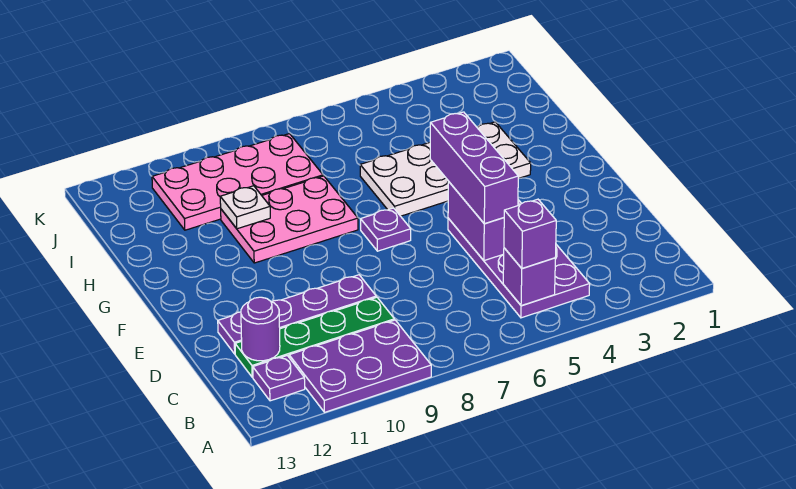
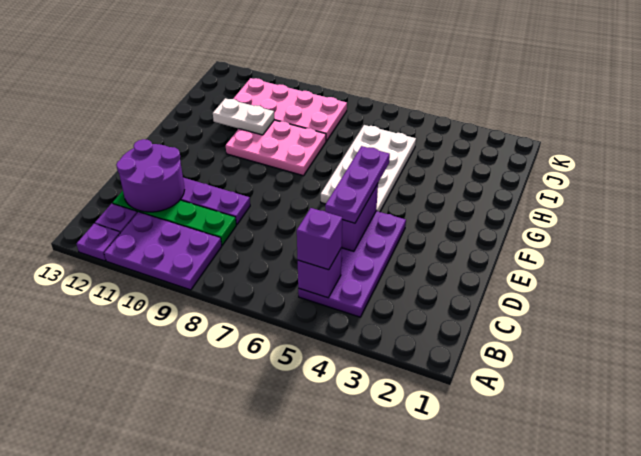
purple 1x1 round brick [241,297,280,361] -> purple 2x2 round brick [116,139,184,212]
purple 1x3 brick [430,112,518,224] -> purple 1x3 plate [325,146,390,223]
purple 1x1 plate [361,208,411,251] -> purple 1x1 plate moved to [76,224,120,261]
white 2x4 plate [360,122,531,216] -> white 2x4 plate turned to [321,125,416,212]
white 1x1 plate [220,186,270,229] -> white 1x2 plate [213,98,274,135]

